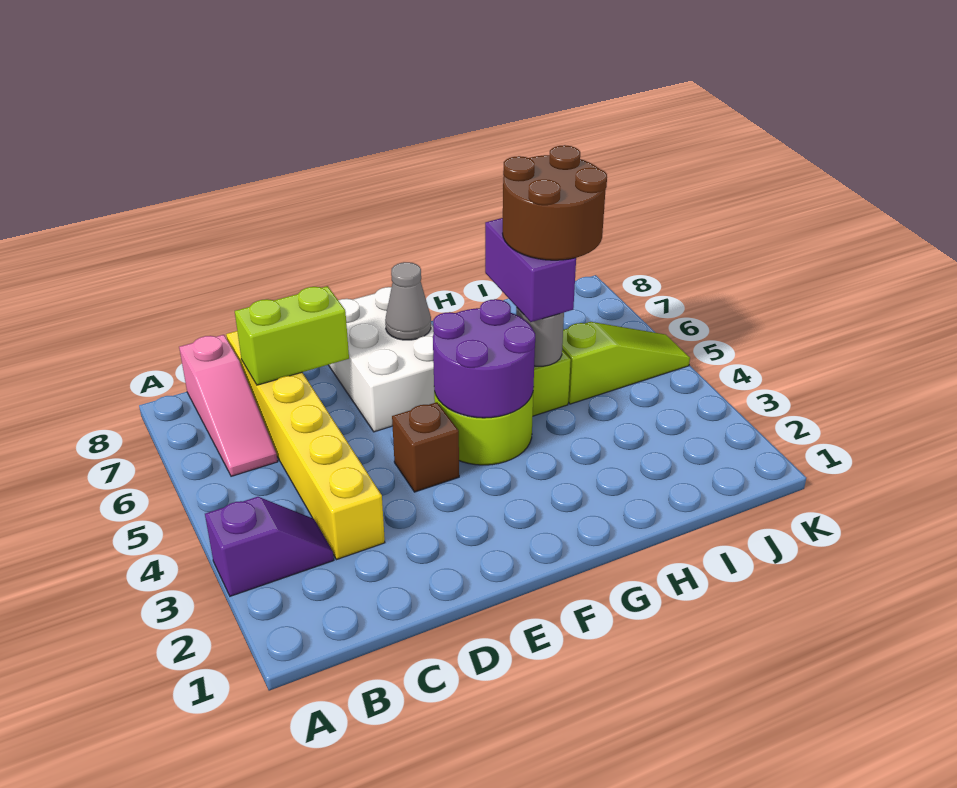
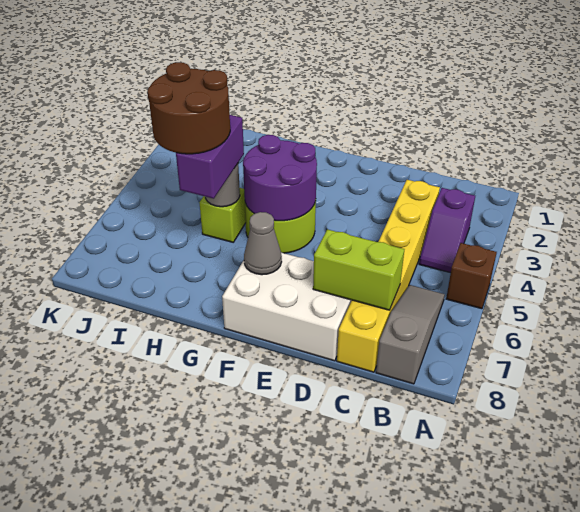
purple 1x2 slope [205,497,334,596] -> purple 1x2 slope turned to [419,188,475,273]
pink 1x3 slope [179,335,278,476] -> grey 1x3 slope [376,285,445,384]
brown 1x1 brick [392,402,459,492] -> brown 1x1 brick moved to [446,243,497,309]
white 2x3 brick [329,287,435,432] -> white 2x3 brick turned to [222,253,352,361]
lime 1x3 slope [562,322,690,404] -> none

